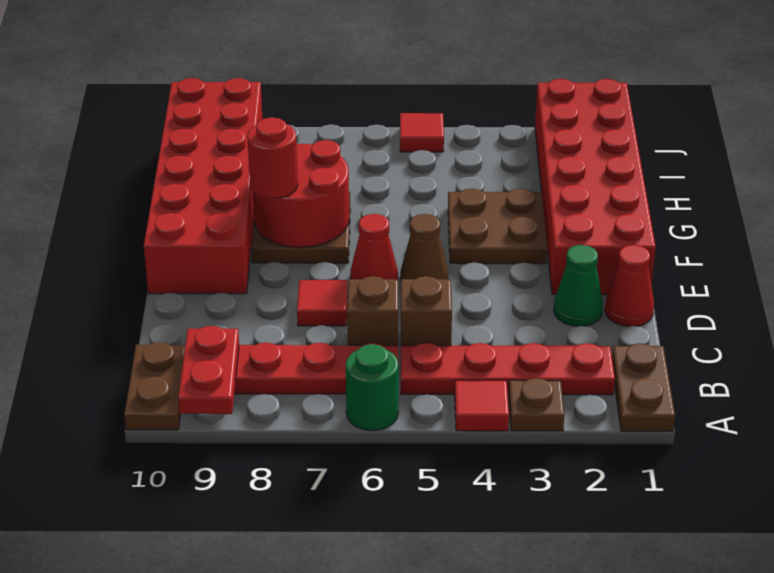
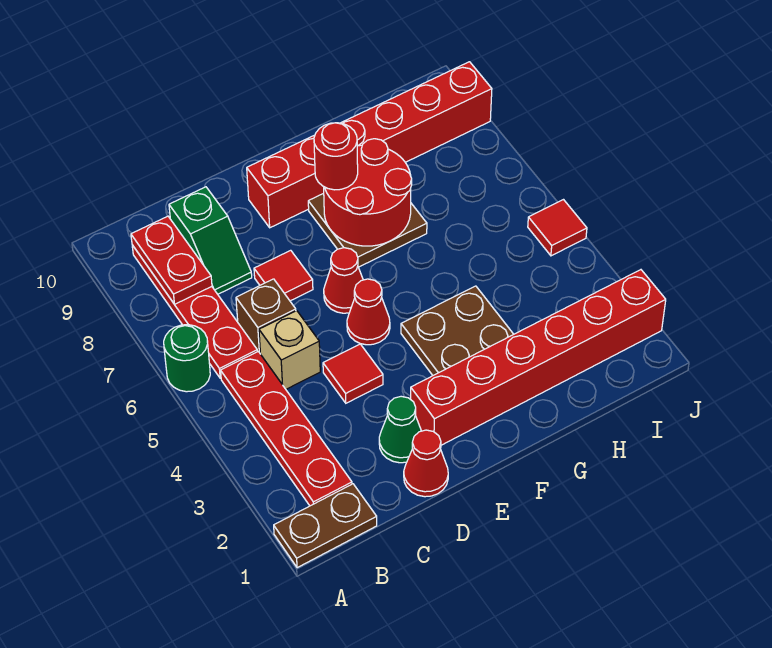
brown 1x1 plate [509,378,564,431] -> none
red 1x1 tile [455,380,509,431] -> red 1x1 tile moved to [323,344,383,403]
red 1x2 plate [178,326,239,414] -> red 1x2 plate turned to [131,216,212,304]
brown 1x2 plate [124,342,185,430] -> none
brown 1x1 brick [401,276,452,346] -> tan 1x1 brick [259,311,320,389]
none -> green 1x2 slope [169,187,252,294]
red 2x6 brick [535,79,656,295] -> red 1x6 brick [411,270,666,445]
brown 1x1 cone [400,214,448,279] -> red 1x1 cone [347,279,390,345]
red 2x6 brick [144,78,262,294] -> red 1x6 brick [247,62,492,228]

